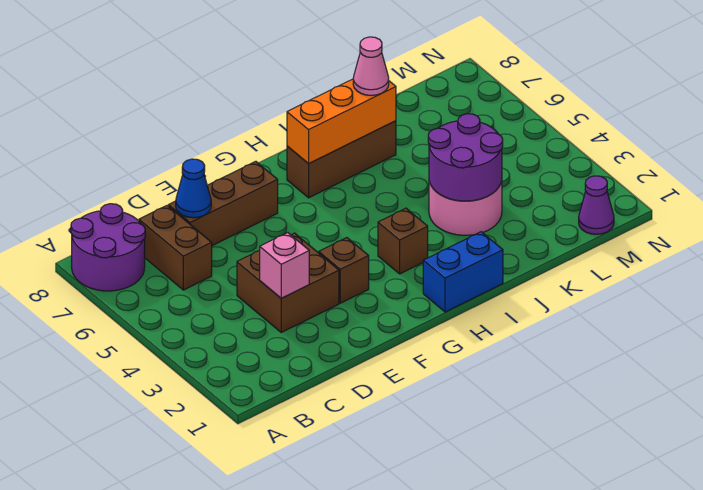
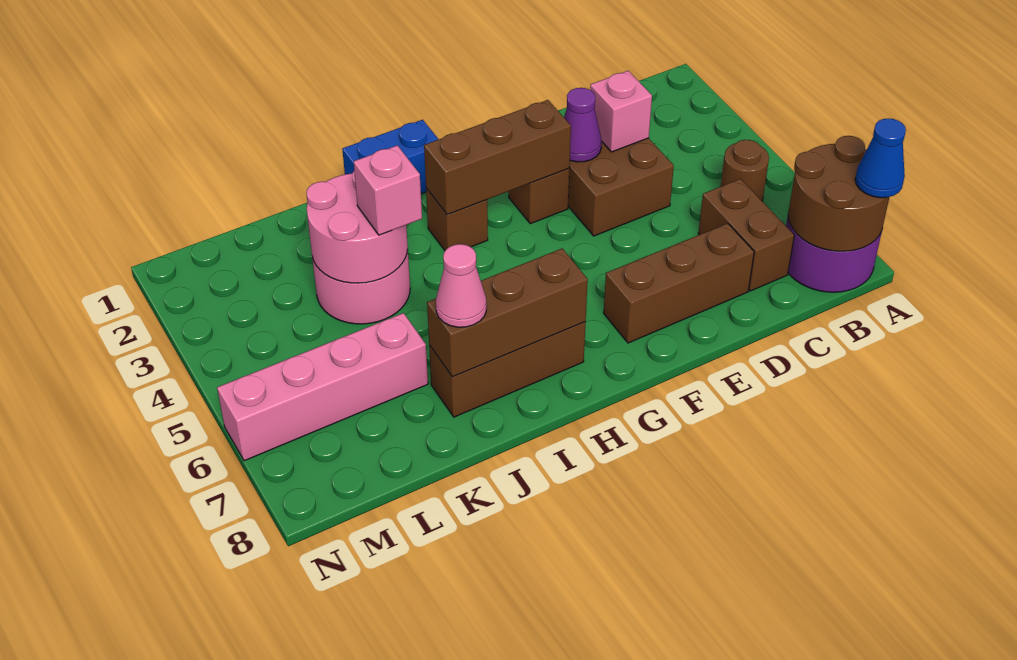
none -> brown 2x2 round brick [788,136,889,251]
none -> brown 1x1 round brick [721,140,769,201]
blue 1x1 cone [176,159,211,218] -> blue 1x1 cone moved to [855,118,906,198]
none -> brown 1x3 brick [424,100,571,215]
orange 1x3 brick [287,79,396,164] -> brown 1x3 brick [427,248,588,377]
purple 2x2 round brick [428,114,503,201] -> pink 2x2 round brick [306,172,408,283]
none -> pink 1x1 brick [354,145,422,235]
none -> pink 1x4 brick [217,313,428,461]
purple 1x1 cone [579,176,614,234] -> purple 1x1 cone moved to [564,88,602,162]

